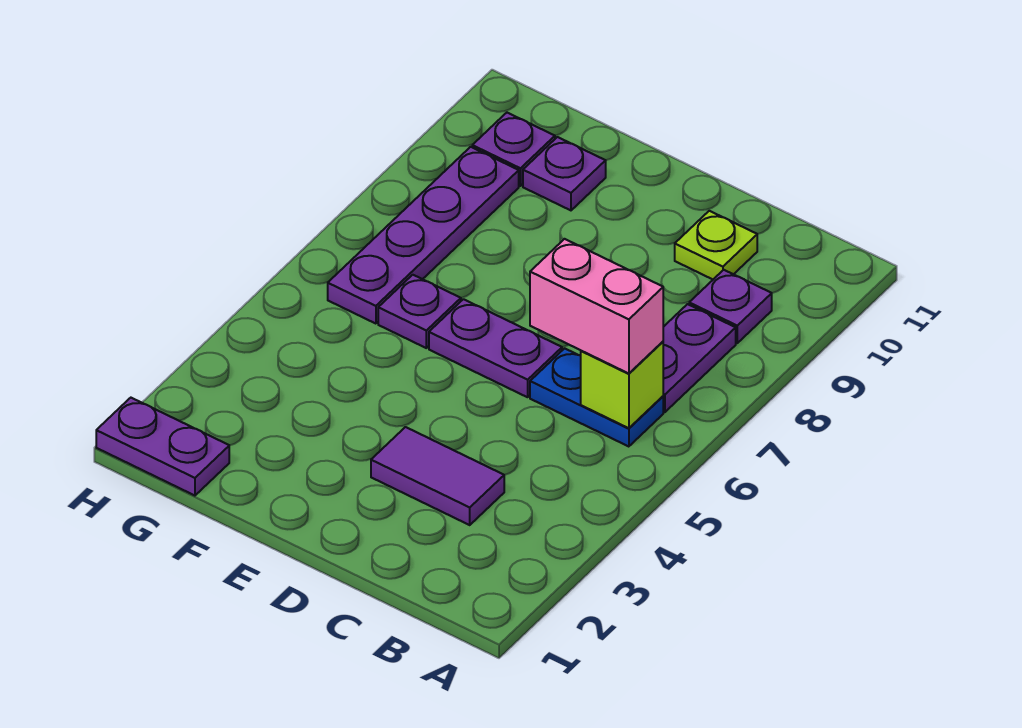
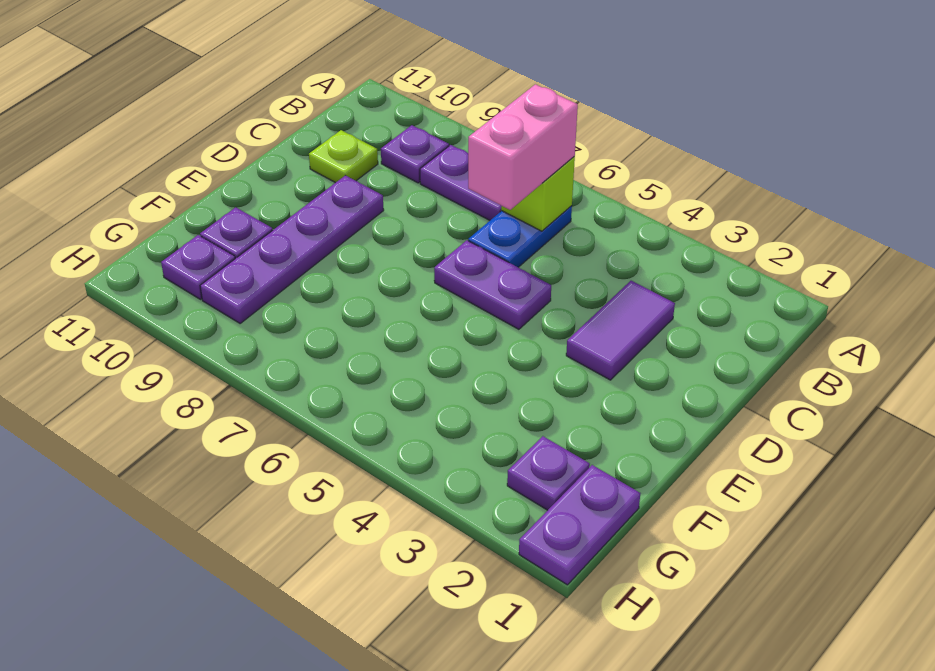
purple 1x2 plate [429,299,562,397] -> purple 1x2 plate turned to [434,240,551,329]
purple 1x1 plate [378,275,461,348] -> purple 1x1 plate moved to [507,436,590,510]
purple 1x4 plate [328,147,519,324] -> purple 1x4 plate turned to [200,175,384,323]

